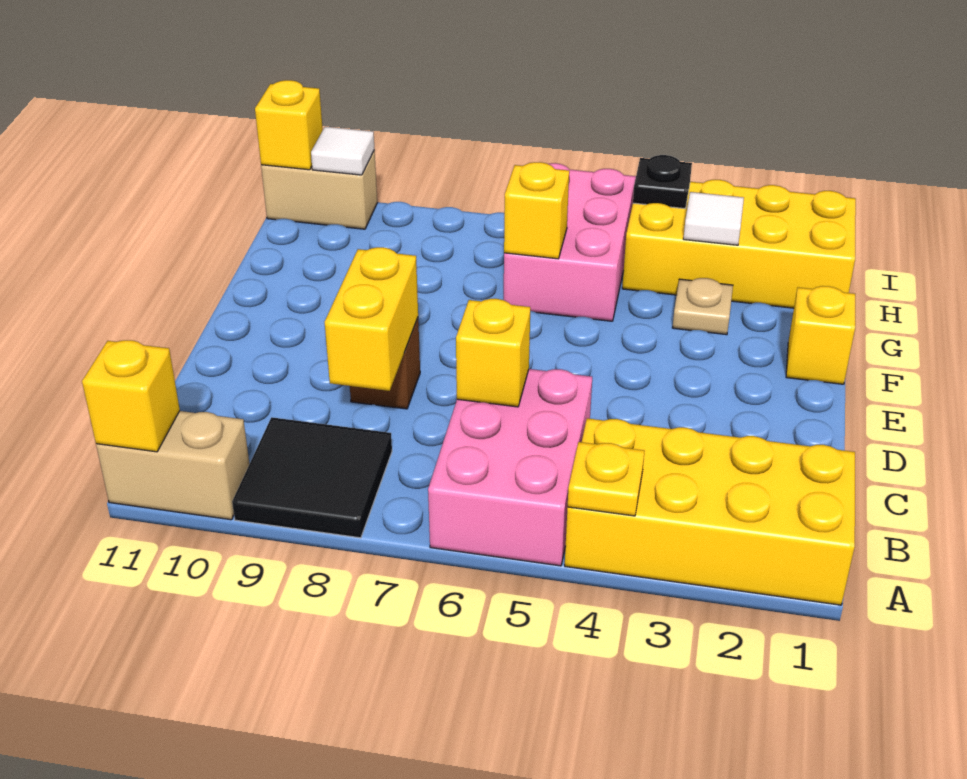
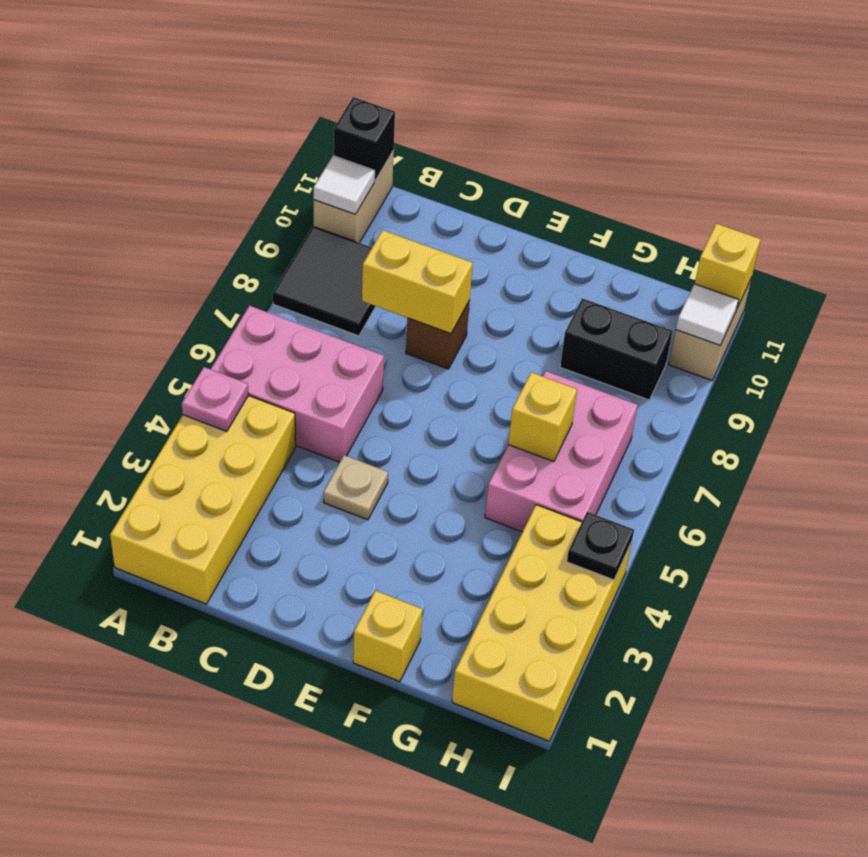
yellow 1x1 plate [568,442,644,516] -> pink 1x1 plate [182,367,249,432]
yellow 1x1 brick [82,340,180,452] -> black 1x1 brick [334,97,395,181]
yellow 1x1 brick [456,299,530,407] -> none
tan 1x1 plate [672,278,733,335] -> tan 1x1 plate moved to [324,455,388,520]
pink 2x3 brick [504,163,636,321] -> pink 2x3 brick turned to [485,371,638,532]
none -> black 1x2 brick [560,298,672,400]
white 1x1 tile [683,192,744,245] -> white 1x1 tile moved to [314,156,375,214]

